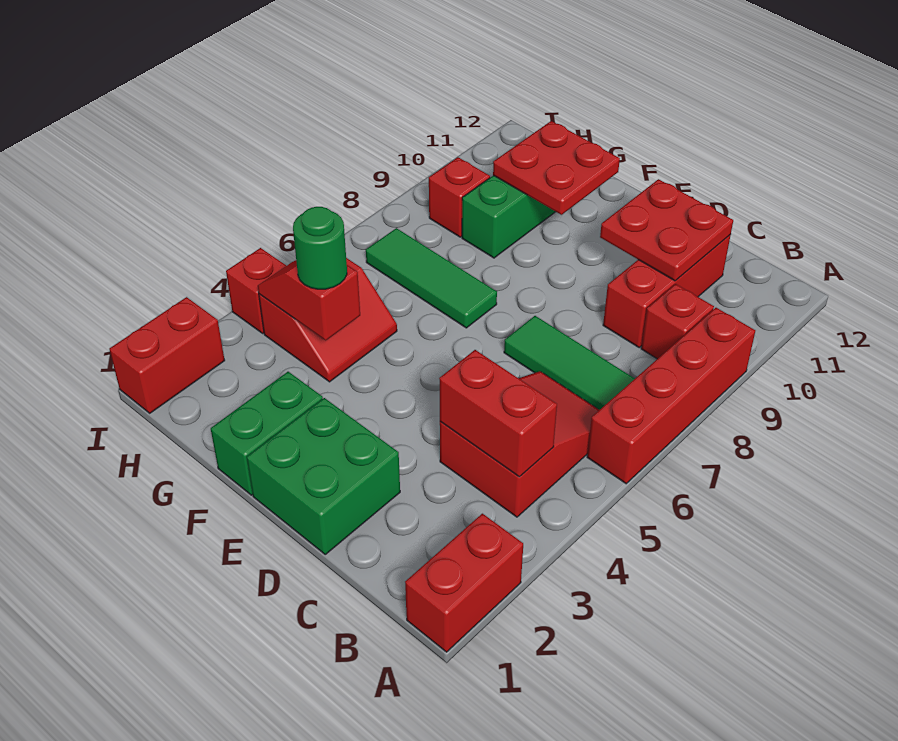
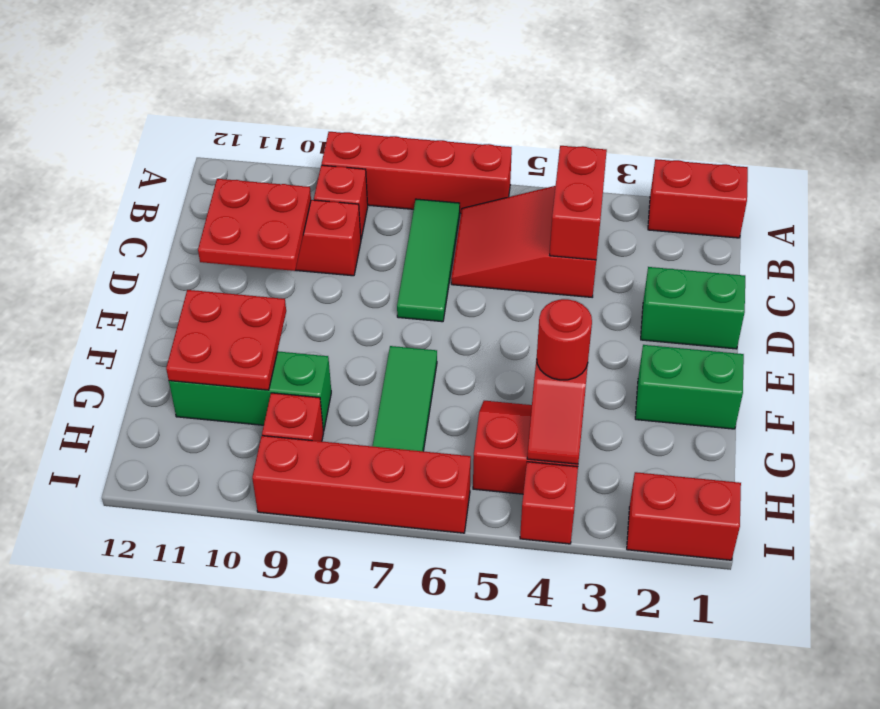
green 2x2 brick [247,398,400,554] -> green 1x2 brick [641,267,745,349]
green 1x1 round brick [293,207,347,289] -> red 1x1 round brick [537,299,592,380]
none -> red 1x4 brick [252,436,471,533]

